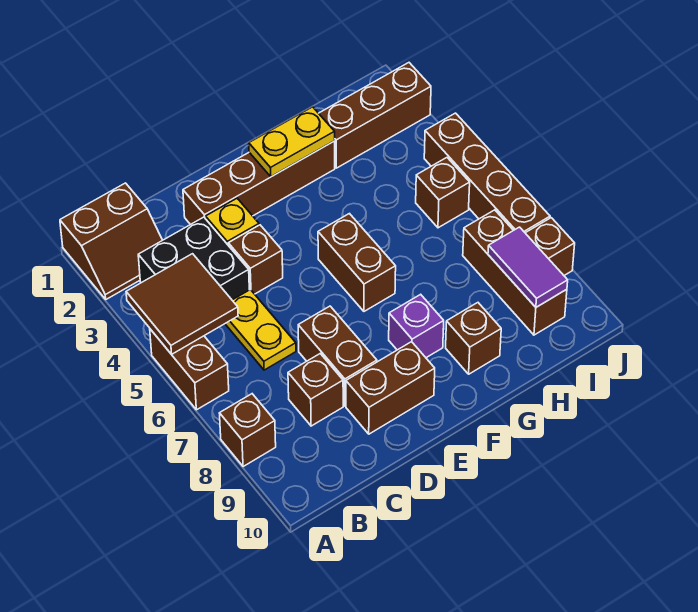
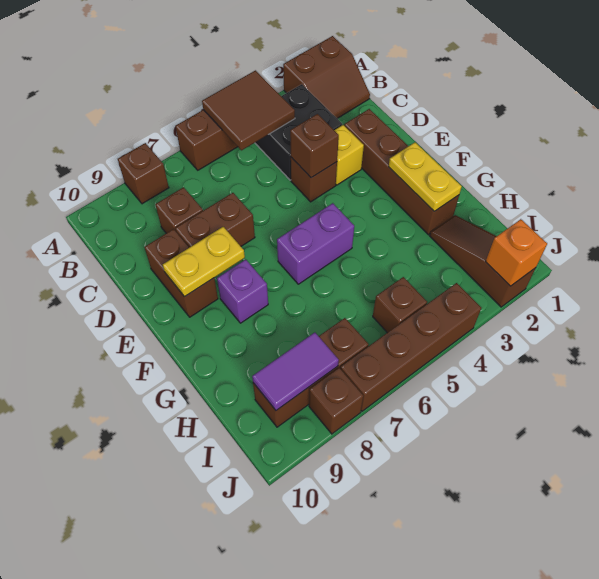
brown 2x2 slope [60,183,162,299] -> brown 2x2 slope turned to [283,36,370,118]
yellow 1x2 plate [225,290,296,370] -> yellow 1x2 plate moved to [163,227,245,297]
brown 1x2 brick [318,214,396,311] -> purple 1x2 brick [277,203,354,284]
brown 1x1 brick [446,303,501,374] -> brown 1x1 brick moved to [290,114,339,178]
brown 1x3 brick [319,63,431,168] -> brown 1x3 slope [430,215,536,307]
none -> orange 1x1 brick [486,219,547,286]

